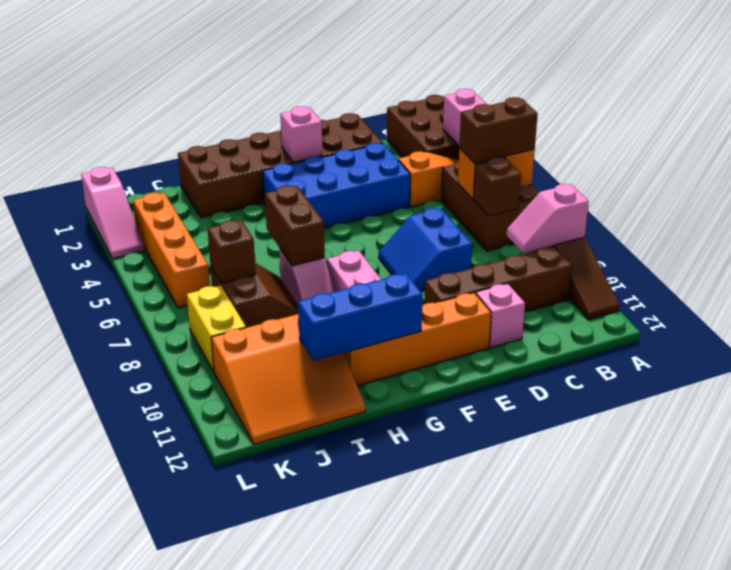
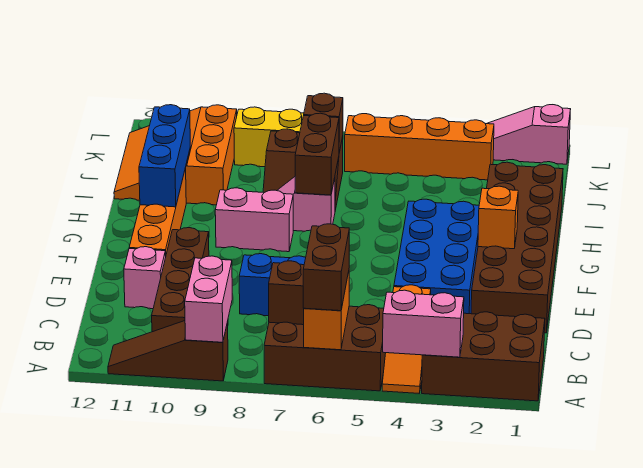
pink 1x2 slope [507,184,589,253] -> pink 1x2 brick [185,256,232,342]
pink 1x1 brick [280,106,322,162] -> orange 1x1 brick [478,186,518,249]
brown 1x2 brick [265,186,325,266] -> brown 1x2 brick turned to [295,113,339,195]

